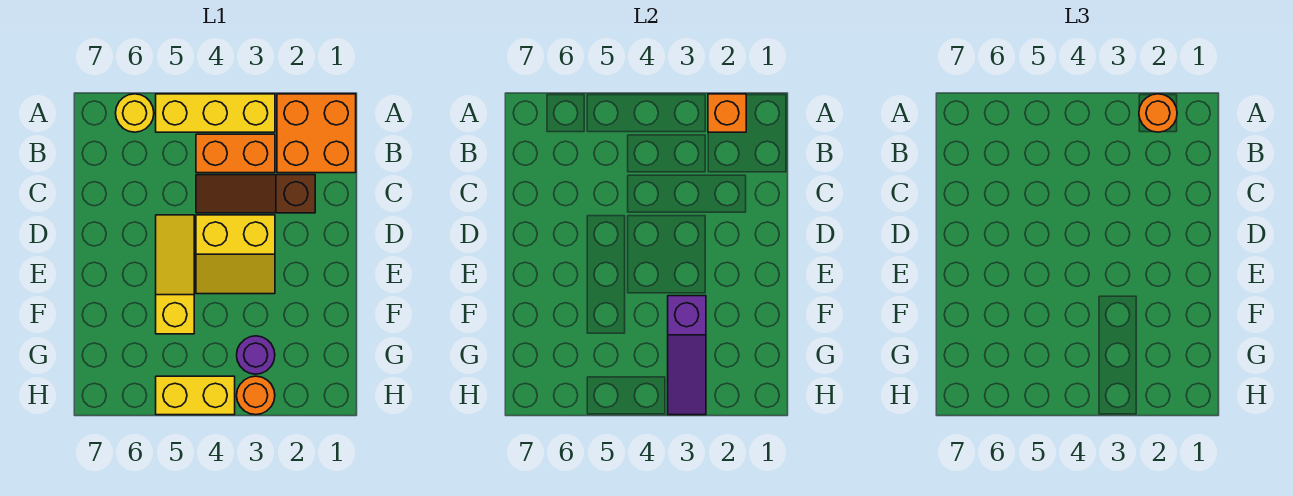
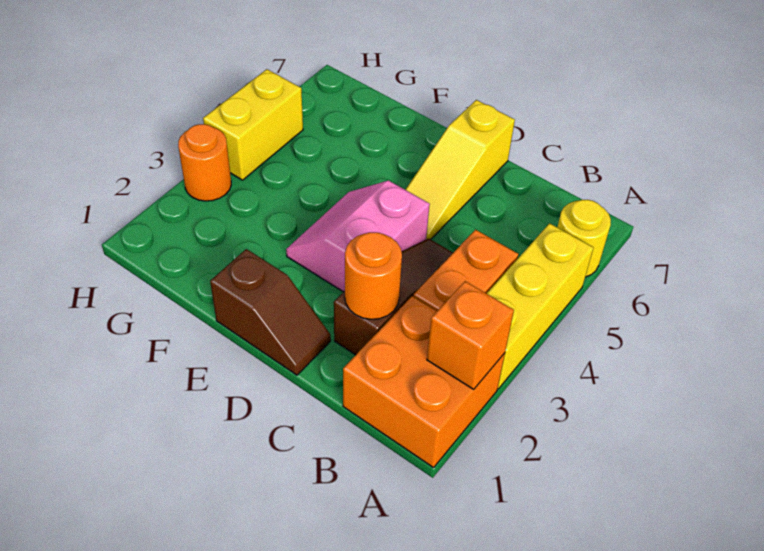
orange 1x1 round brick [1139,94,1177,132] -> orange 1x1 round brick moved to [345,232,402,319]
none -> brown 1x2 slope [210,249,331,375]
yellow 2x2 slope [196,215,275,294] -> pink 2x2 slope [286,180,430,292]
yellow 1x3 slope [156,215,194,334] -> yellow 1x3 slope turned to [406,100,515,240]
purple 1x3 slope [668,296,706,415] -> none
purple 1x1 round brick [237,336,275,374] -> none

